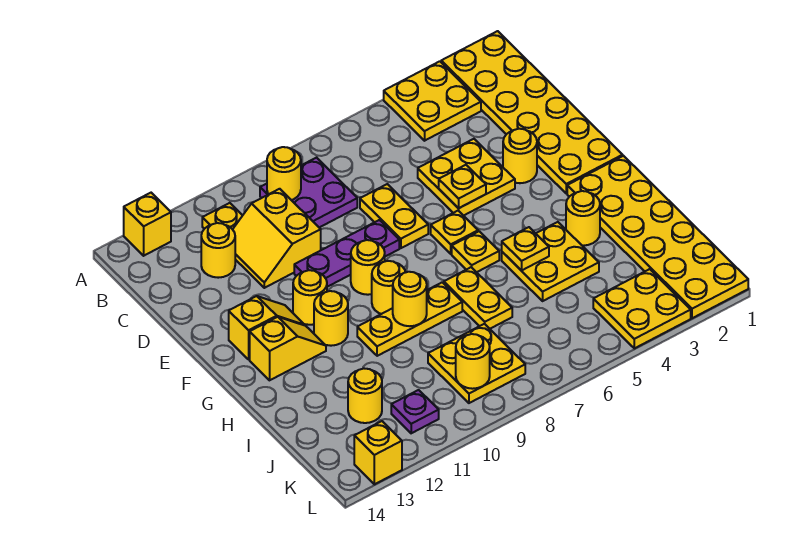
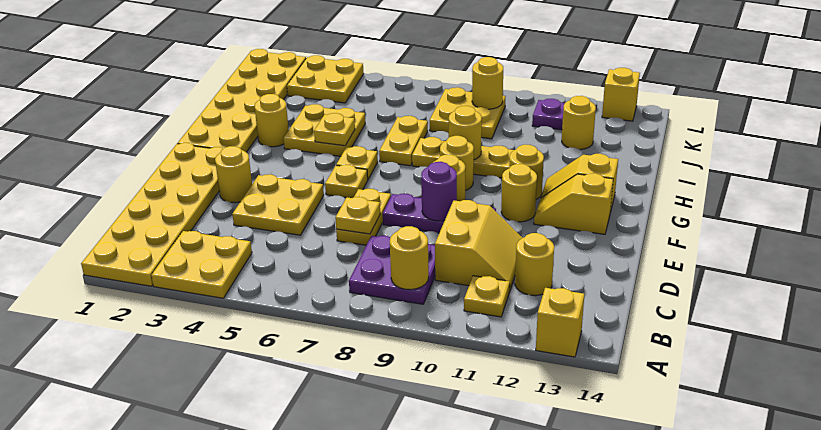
yellow 1x1 plate [439,165,486,208] -> yellow 1x1 plate moved to [335,197,380,234]
none -> purple 1x1 round brick [421,162,457,221]

